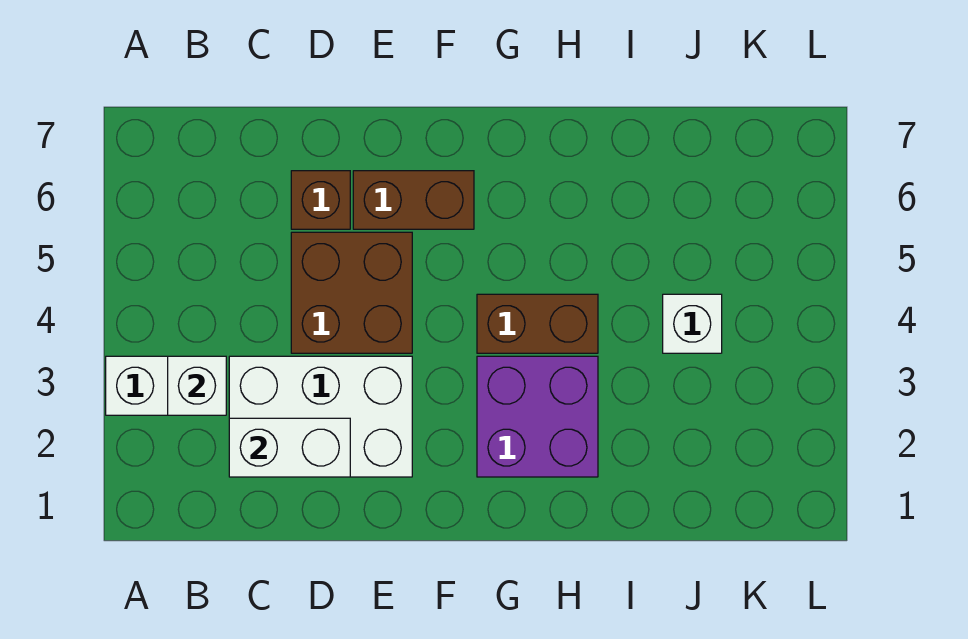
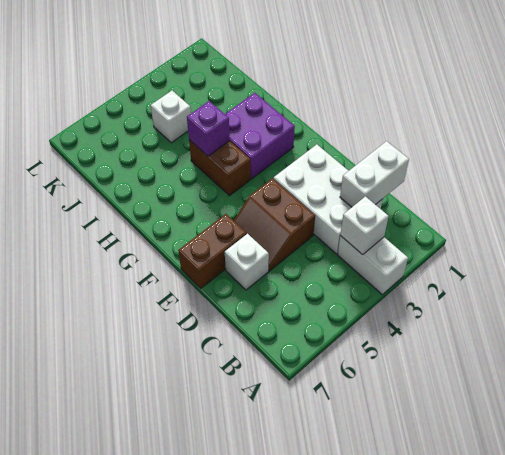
white 1x2 brick [229,418,350,477] -> white 1x2 brick turned to [340,141,409,207]
brown 2x2 brick [291,232,412,353] -> brown 2x2 slope [234,178,315,271]
brown 1x1 brick [291,171,350,229] -> white 1x1 brick [225,234,269,290]
brown 1x2 brick [353,171,474,229] -> brown 1x2 brick turned to [178,214,247,288]
none -> purple 1x1 brick [187,101,230,156]

